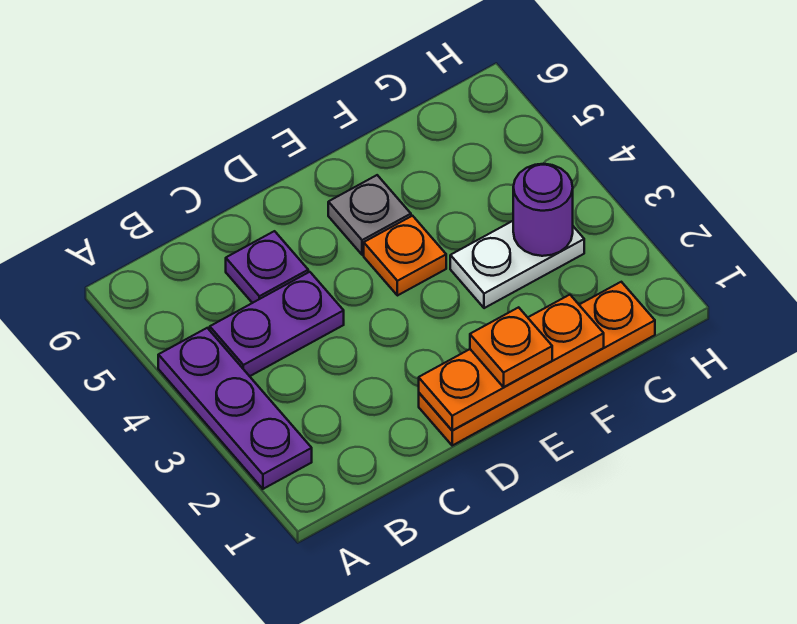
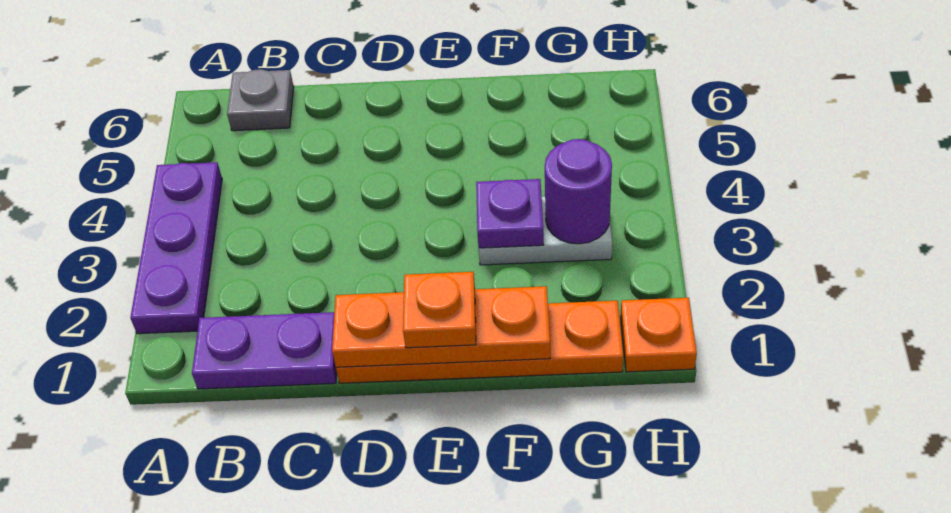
purple 1x2 plate [210,272,344,376] -> purple 1x2 plate moved to [192,312,337,389]
purple 1x1 plate [226,231,308,303] -> purple 1x1 plate moved to [476,179,544,248]
orange 1x1 plate [364,216,446,296] -> orange 1x1 plate moved to [620,298,697,372]
grey 1x1 plate [328,175,411,255] -> grey 1x1 plate moved to [227,69,294,131]

